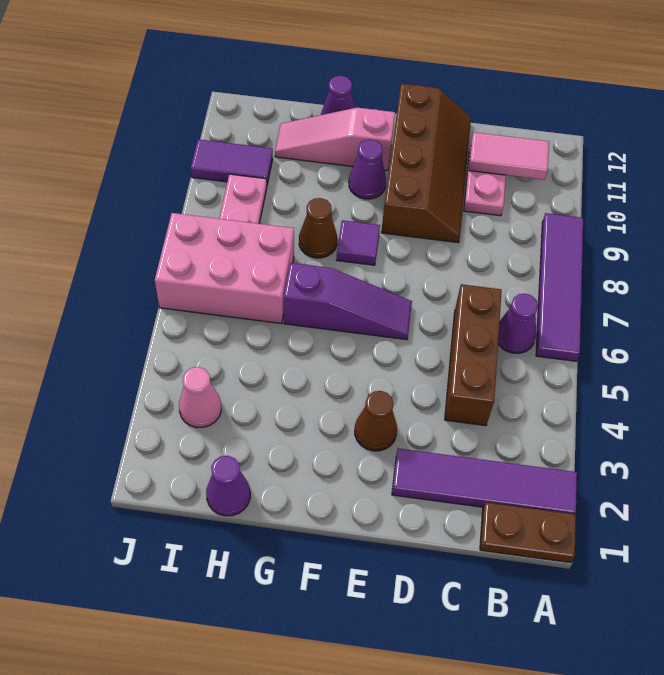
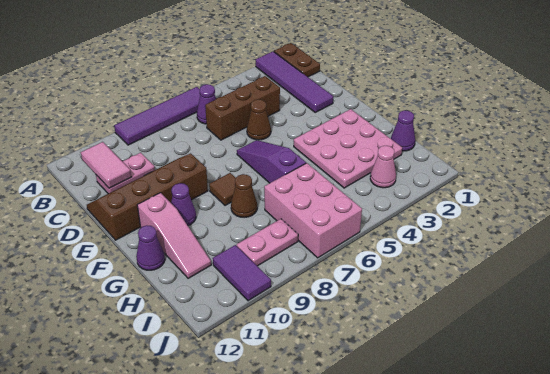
brown 1x1 cone [355,391,397,451] -> brown 1x1 cone moved to [247,100,271,140]
none -> pink 3x3 plate [294,109,402,188]
purple 1x1 tile [336,220,380,265] -> brown 1x1 tile [209,173,235,206]

